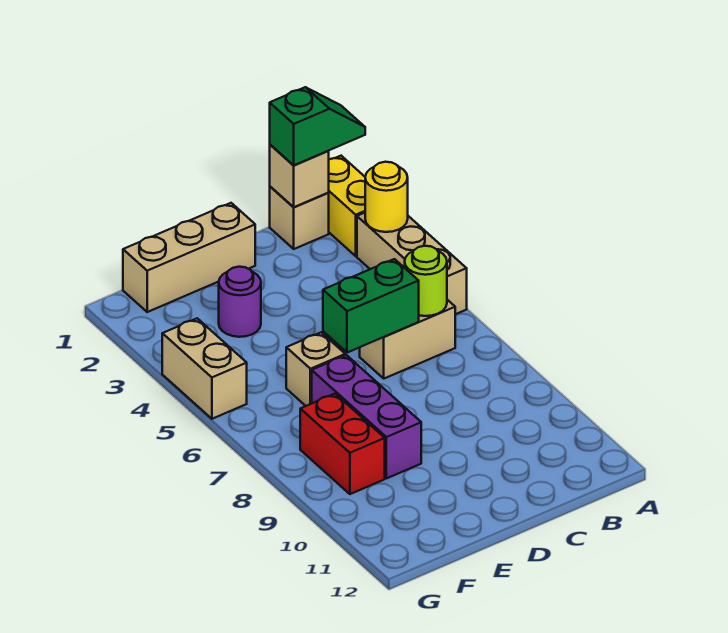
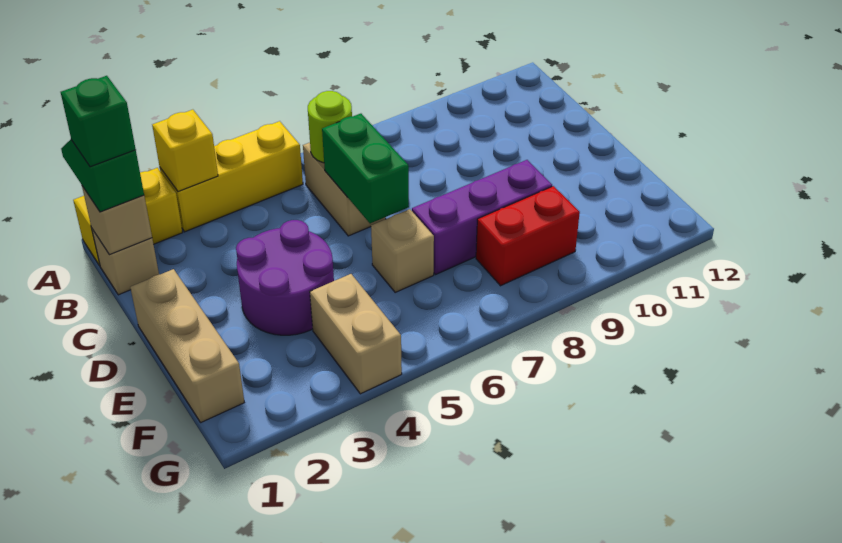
tan 1x3 brick [357,213,467,314] -> yellow 1x3 brick [160,121,303,232]
yellow 1x1 round brick [365,162,408,232] -> yellow 1x1 brick [152,110,218,192]
none -> green 1x1 brick [61,76,136,167]
purple 1x1 round brick [219,267,261,337] -> purple 2x2 round brick [236,220,334,335]
tan 1x2 brick [162,318,247,419] -> tan 1x2 brick turned to [310,274,402,394]

